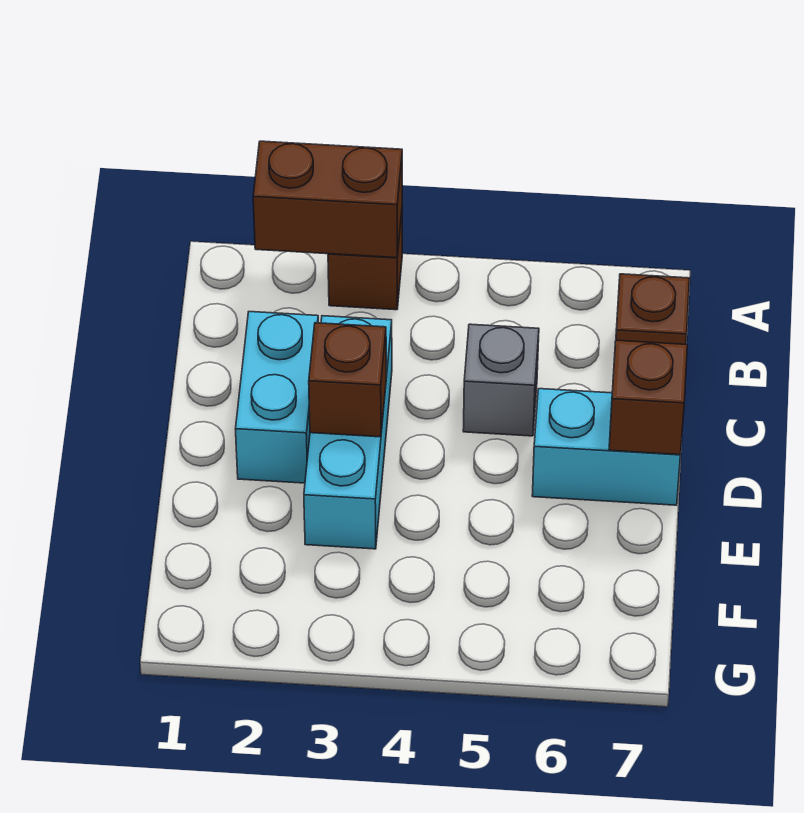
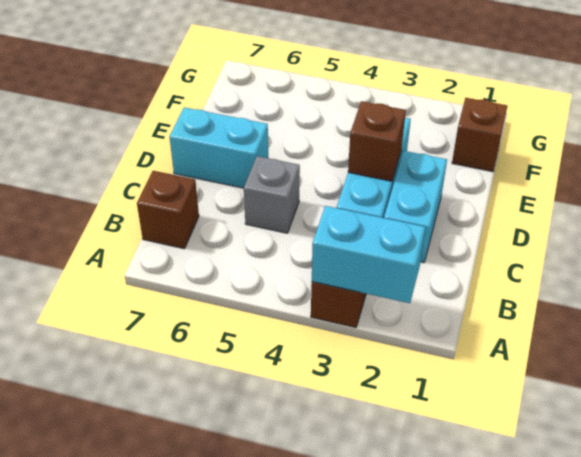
brown 1x2 brick [253,141,402,258] -> cyan 1x2 brick [312,206,425,303]
brown 1x1 brick [609,340,687,455] -> brown 1x1 brick moved to [452,98,507,172]

